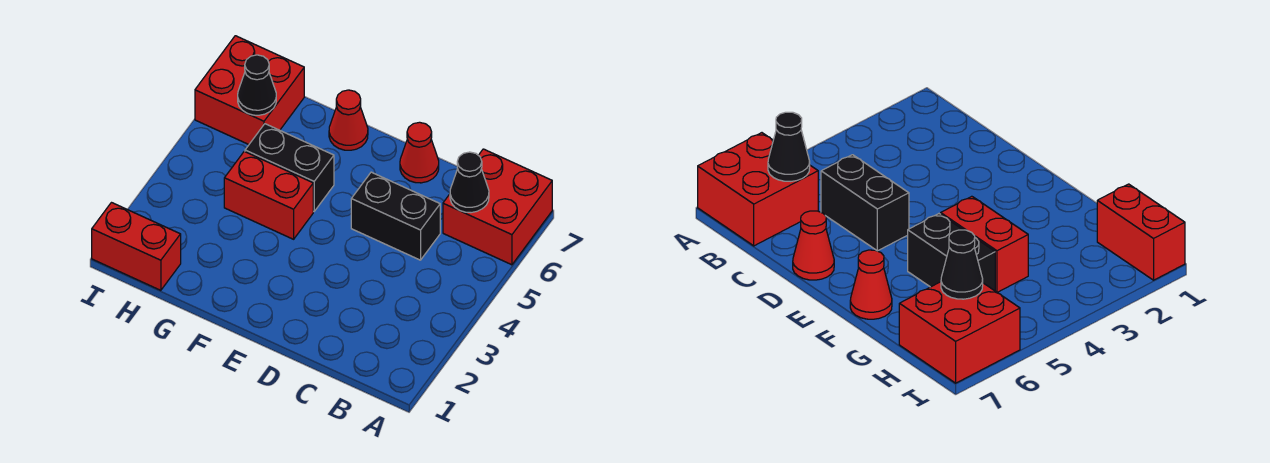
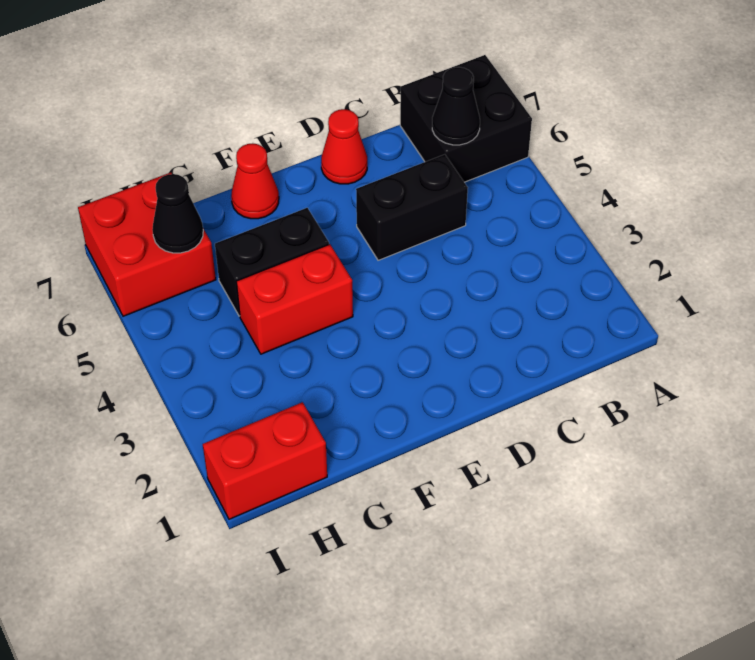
red 2x2 brick [443,149,552,265] -> black 2x2 brick [400,55,532,182]

